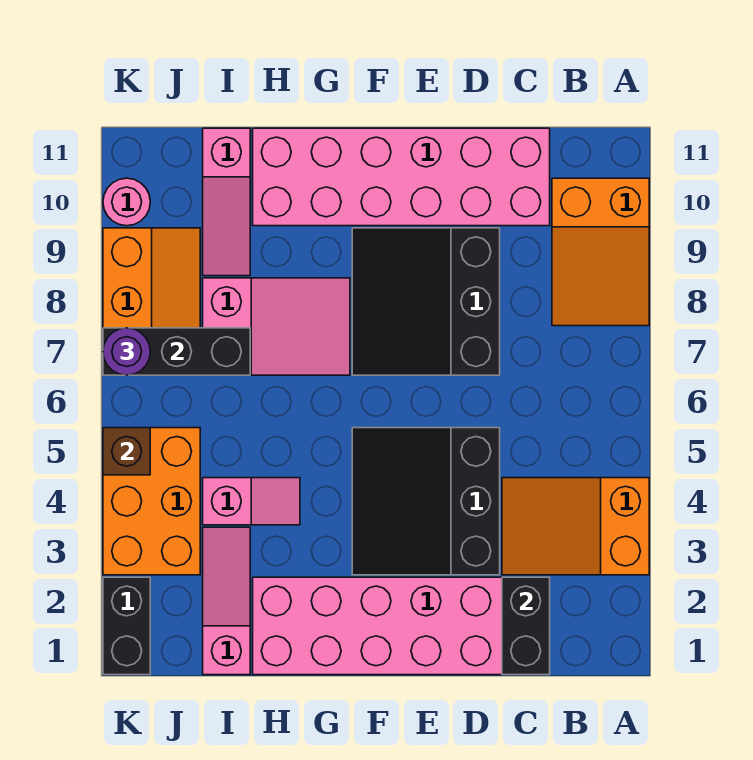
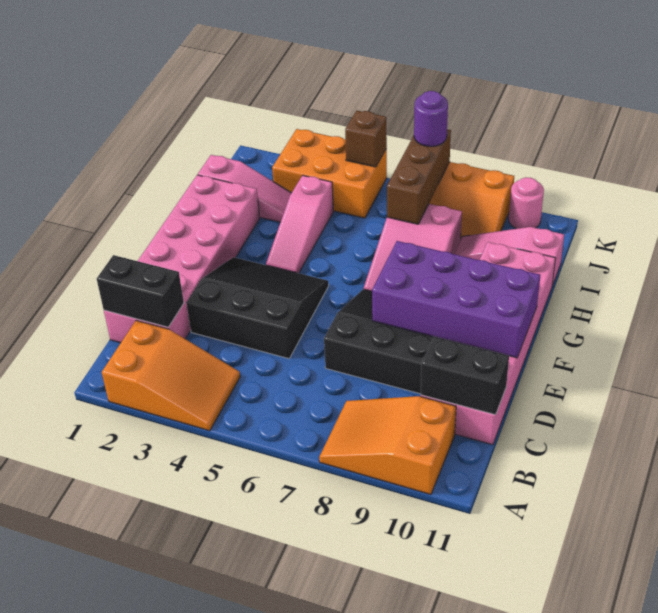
orange 2x3 slope [502,478,649,575] -> orange 2x3 slope turned to [102,320,240,431]
none -> purple 2x4 brick [372,241,540,358]
pink 1x2 slope [203,478,300,525] -> pink 1x3 slope [266,175,333,273]
black 1x3 brick [103,328,250,375] -> brown 1x3 brick [387,129,451,224]
black 1x2 brick [103,577,150,675] -> black 1x2 brick moved to [421,336,509,415]

